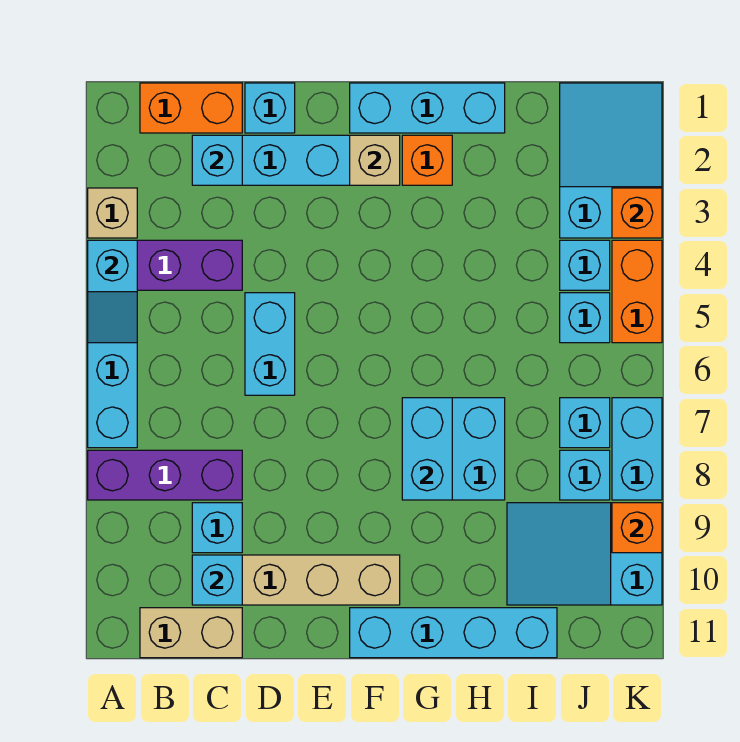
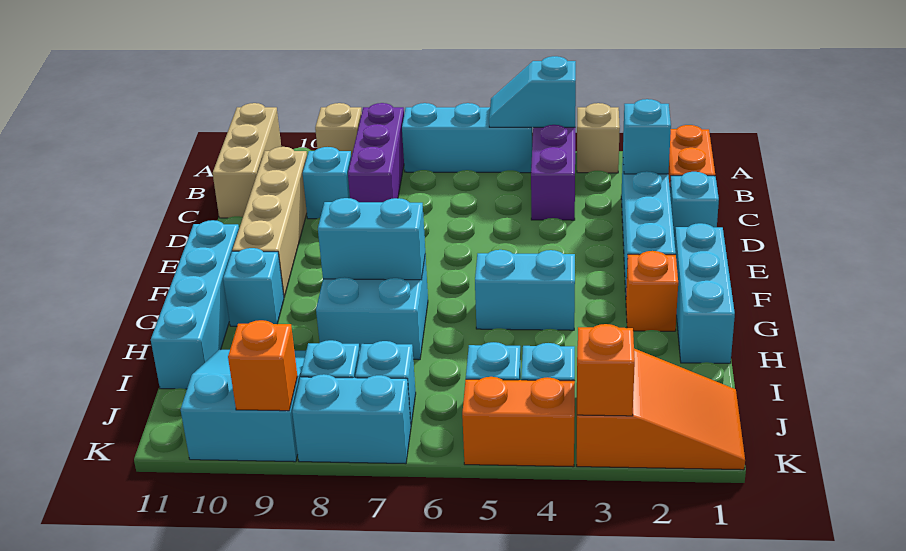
tan 1x2 brick [140,608,242,658] -> tan 1x3 brick [213,103,281,218]
cyan 1x1 brick [192,555,242,605] -> cyan 1x1 brick moved to [223,248,284,326]
cyan 1x2 brick [245,293,295,395] -> cyan 1x2 brick moved to [475,250,575,330]
tan 1x1 brick [350,135,400,185] -> tan 1x1 brick moved to [315,103,362,157]
cyan 2x3 slope [560,83,662,238] -> orange 2x3 slope [577,347,745,470]

